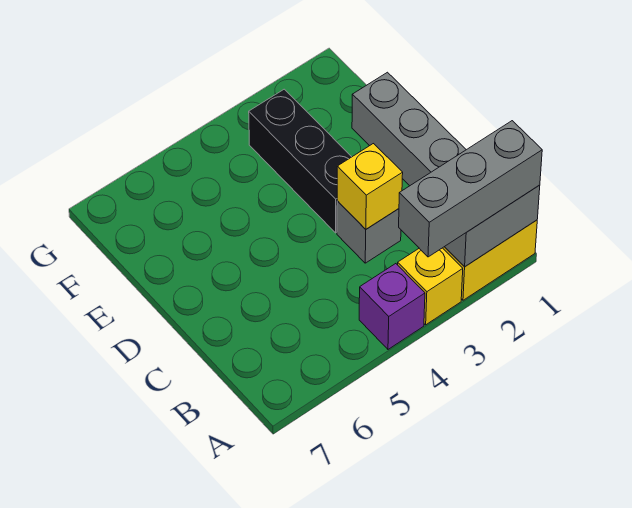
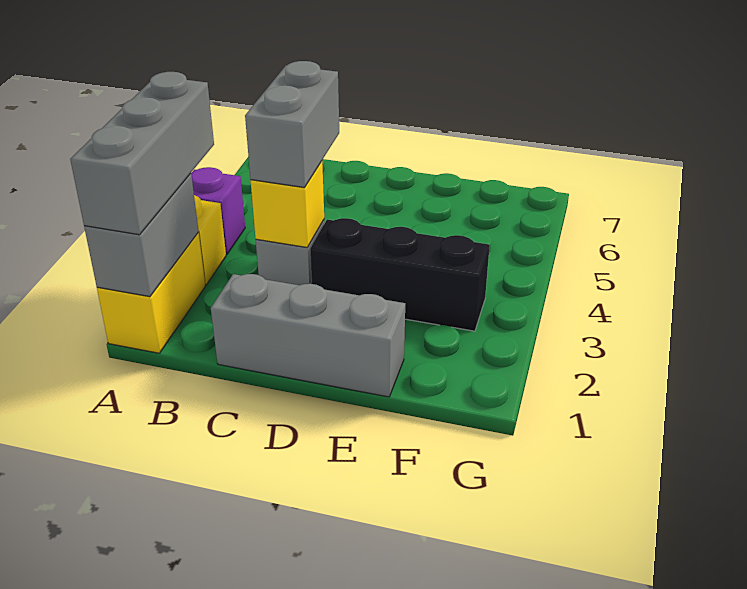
none -> grey 1x2 brick [245,61,339,188]

